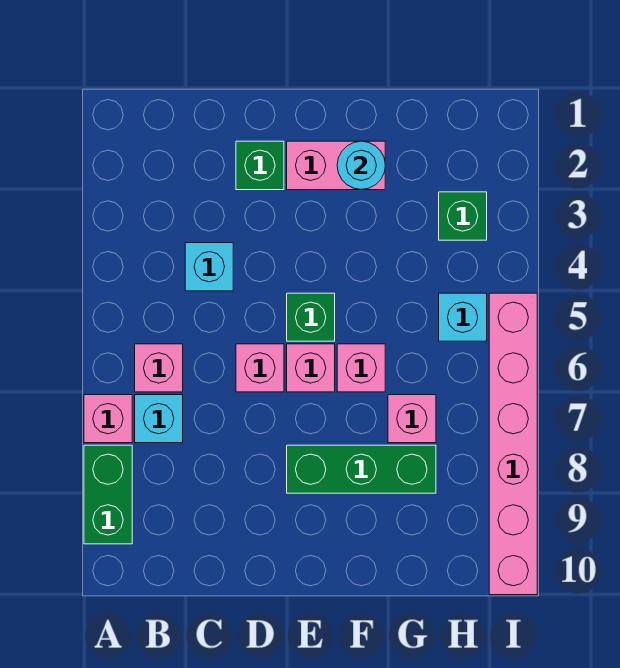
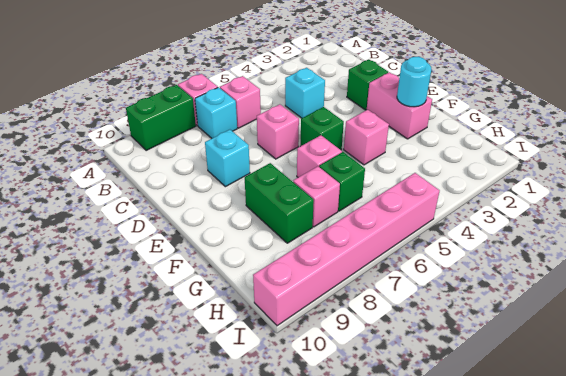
pink 1x1 brick [287,344,335,392] -> pink 1x1 brick moved to [344,110,389,165]
green 1x3 brick [287,445,436,493] -> green 1x2 brick [245,163,314,243]
green 1x1 brick [439,192,487,240] -> green 1x1 brick moved to [319,152,365,211]
cyan 1x1 brick [439,293,487,341] -> cyan 1x1 brick moved to [205,130,250,187]

